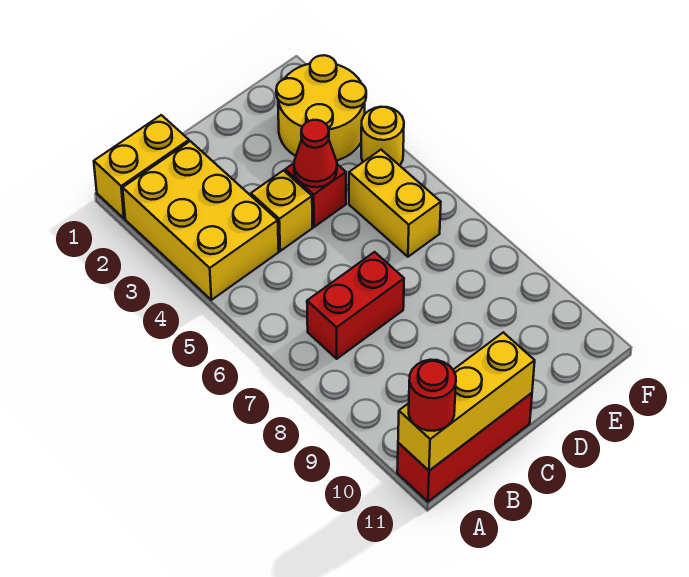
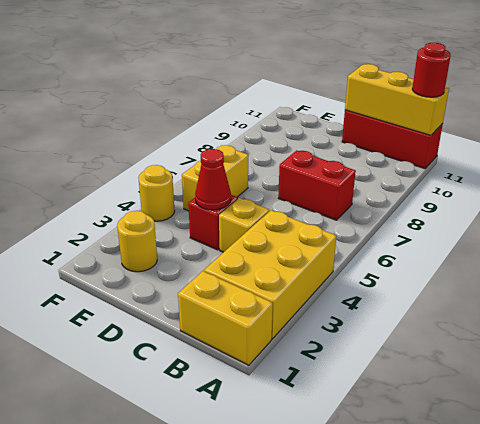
yellow 2x2 round brick [276,55,366,161] -> yellow 1x1 round brick [117,211,157,272]

